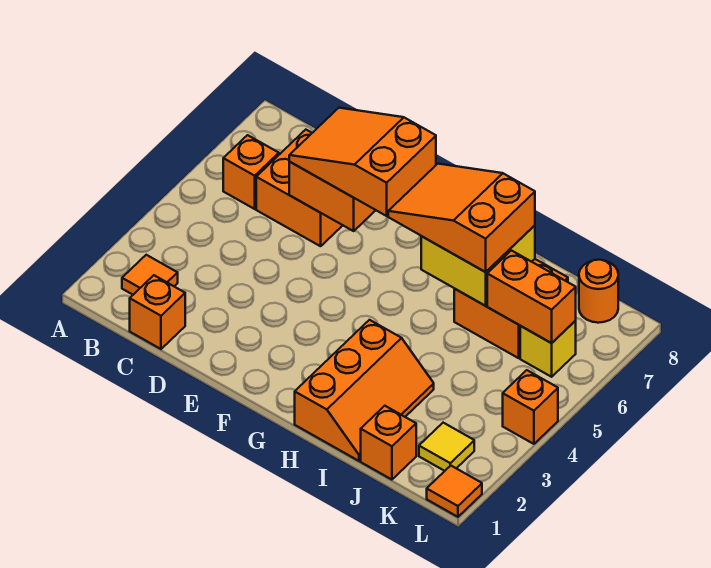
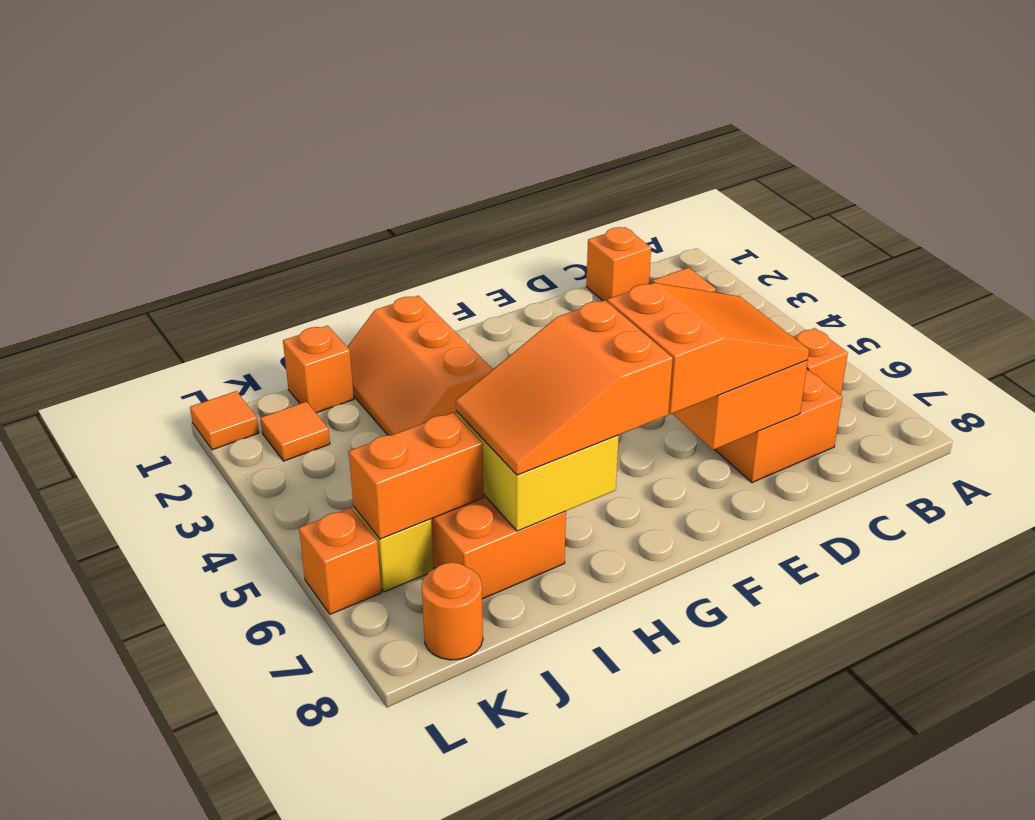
orange 2x3 slope [388,164,535,272] -> orange 2x3 slope turned to [456,300,673,475]
yellow 1x1 tile [419,423,474,471] -> orange 1x1 tile [260,402,330,461]
orange 1x1 brick [503,370,558,444] -> orange 1x1 brick moved to [299,508,381,614]

